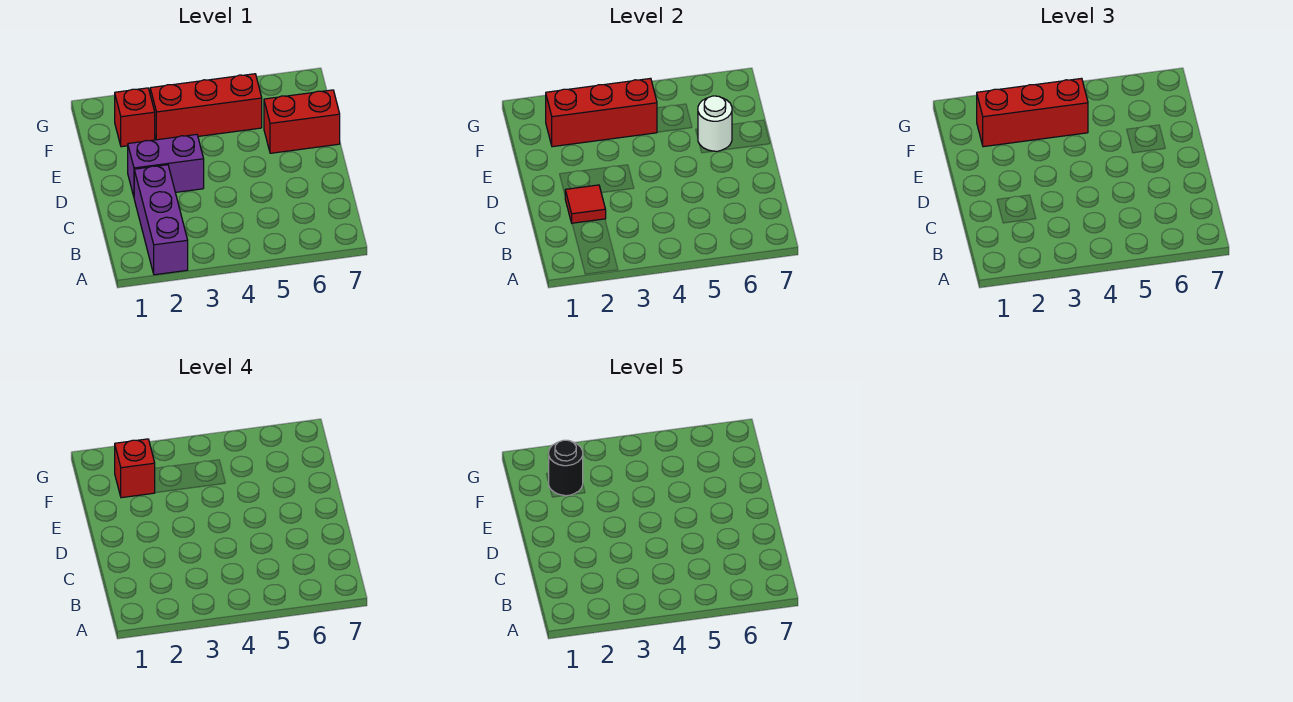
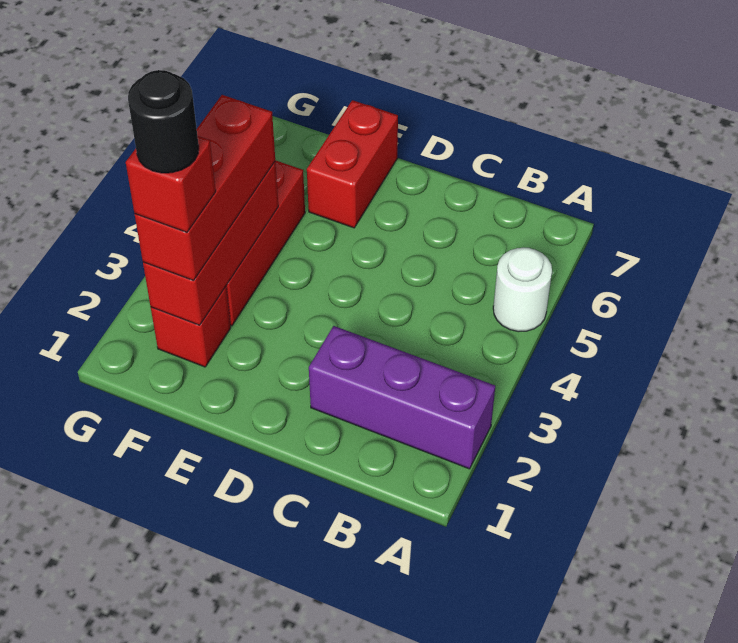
red 1x1 tile [565,185,606,223] -> none
purple 1x2 brick [128,134,204,196] -> none
white 1x1 round brick [698,96,732,151] -> white 1x1 round brick moved to [493,247,552,332]

